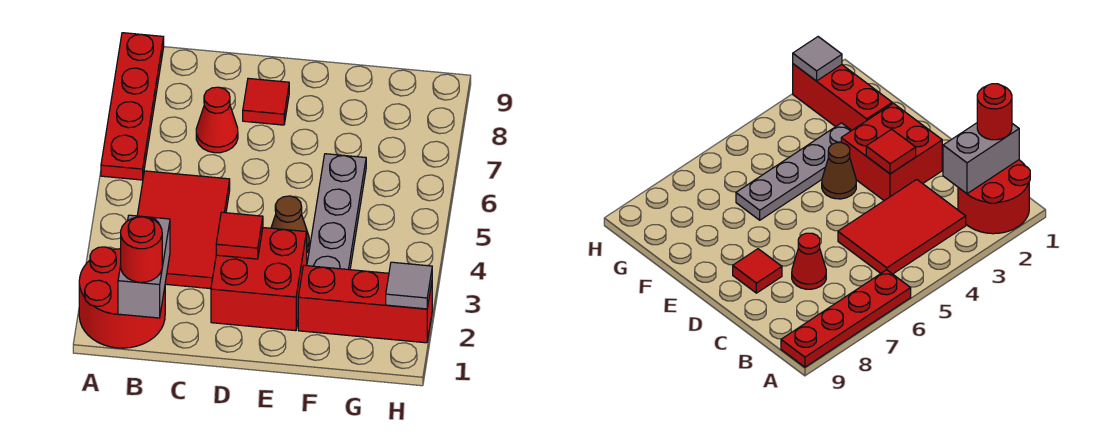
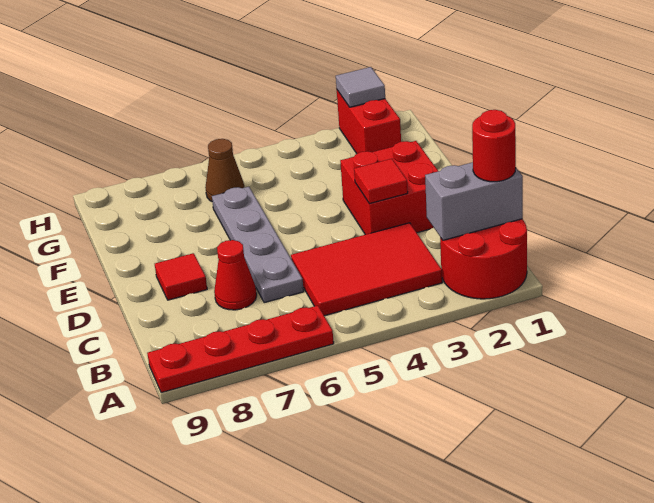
brown 1x1 cone [271,196,309,252] -> brown 1x1 cone moved to [205,139,244,201]
red 1x3 brick [298,265,432,343] -> red 1x2 brick [337,90,401,154]
grey 1x4 plate [307,154,366,270] -> grey 1x4 plate turned to [212,187,304,303]

